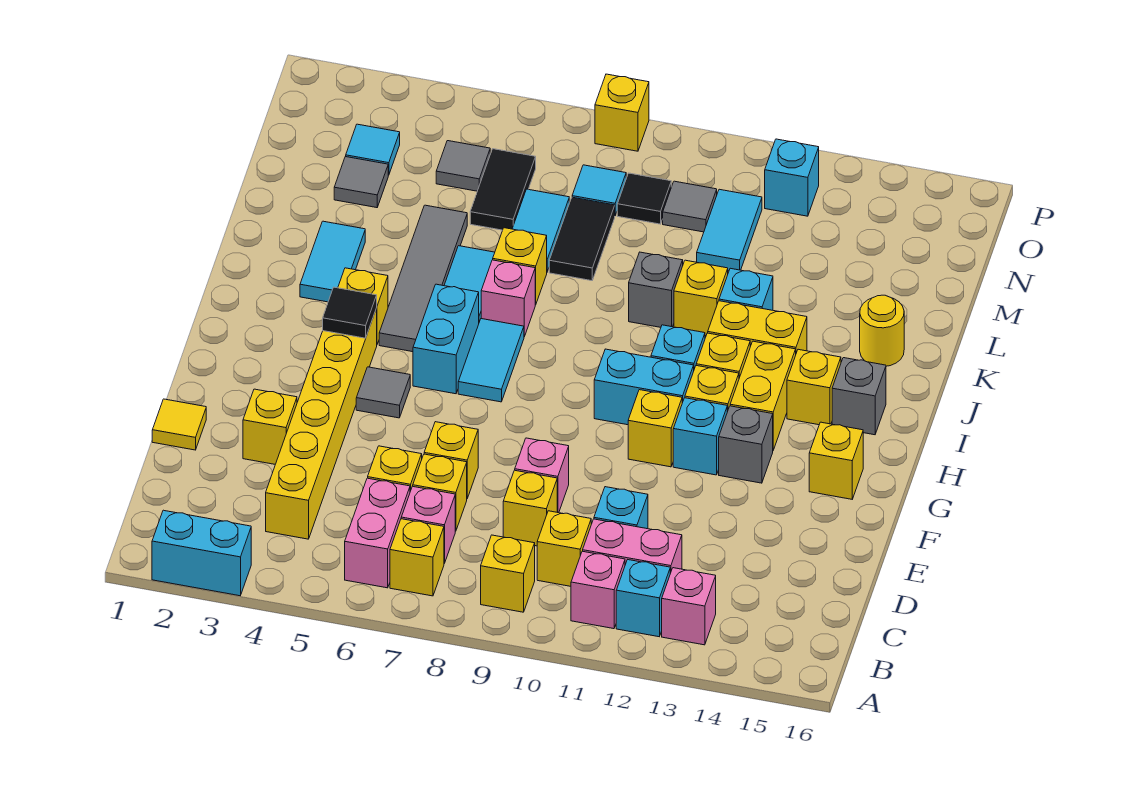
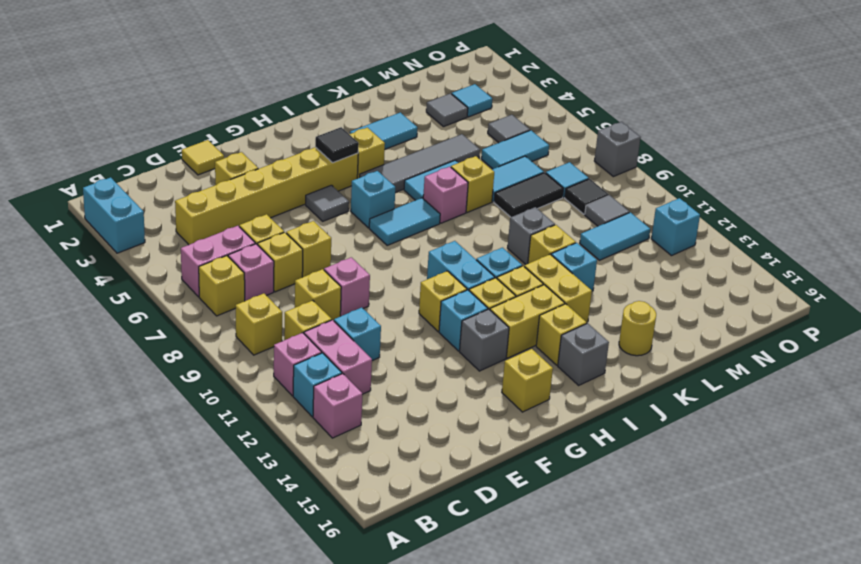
cyan 1x2 brick [413,284,479,394] -> cyan 1x1 brick [351,171,395,228]
black 1x2 tile [470,149,536,230] -> cyan 1x2 tile [481,130,549,169]
yellow 1x1 brick [595,74,649,151] -> grey 1x1 brick [594,122,641,177]

